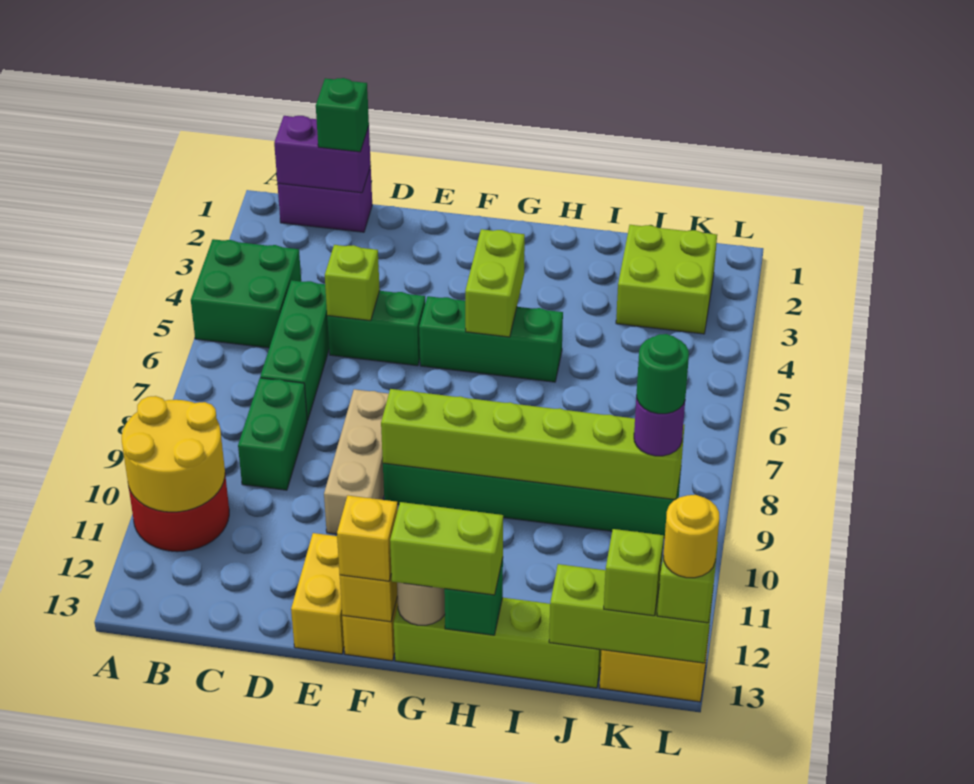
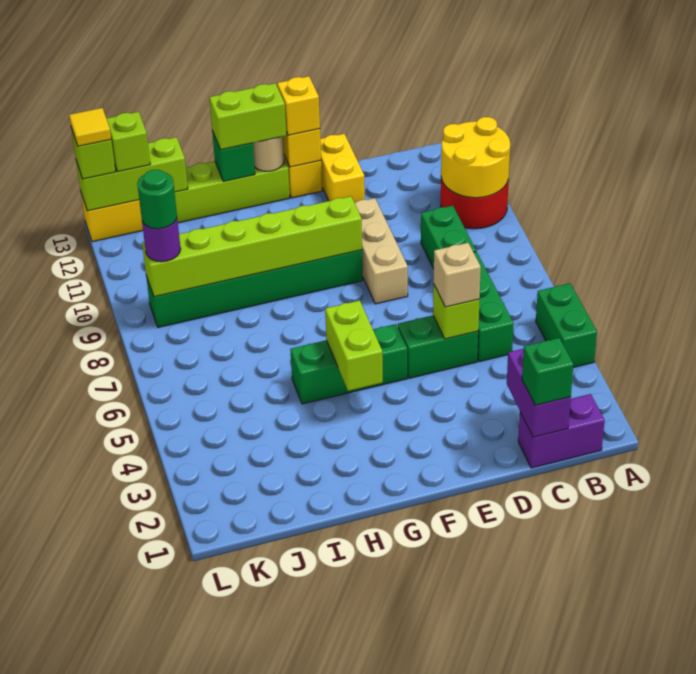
green 2x2 brick [191,239,301,348] -> green 1x2 brick [536,283,597,367]
purple 1x2 brick [274,116,371,193] -> purple 1x2 brick turned to [507,349,571,437]
none -> tan 1x1 brick [434,243,481,307]
lime 2x2 brick [616,225,717,334] -> none
yellow 1x1 round brick [663,495,719,578] -> yellow 1x1 tile [69,108,111,146]

